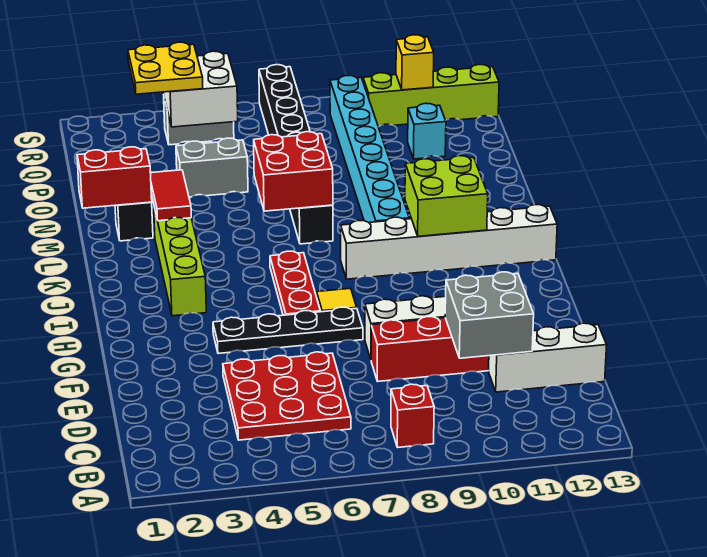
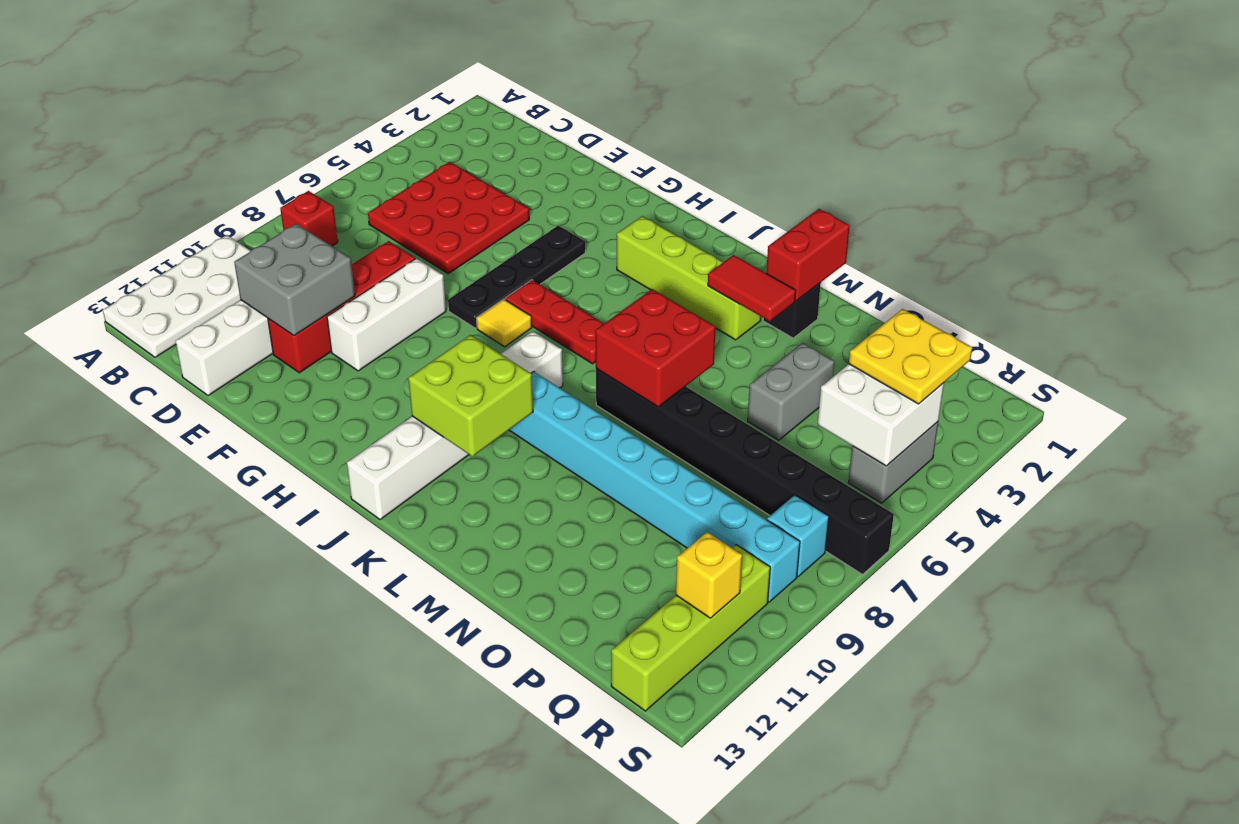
none -> white 2x4 plate [103,235,251,357]
cyan 1x1 brick [408,103,446,159] -> cyan 1x1 brick moved to [767,495,829,576]

